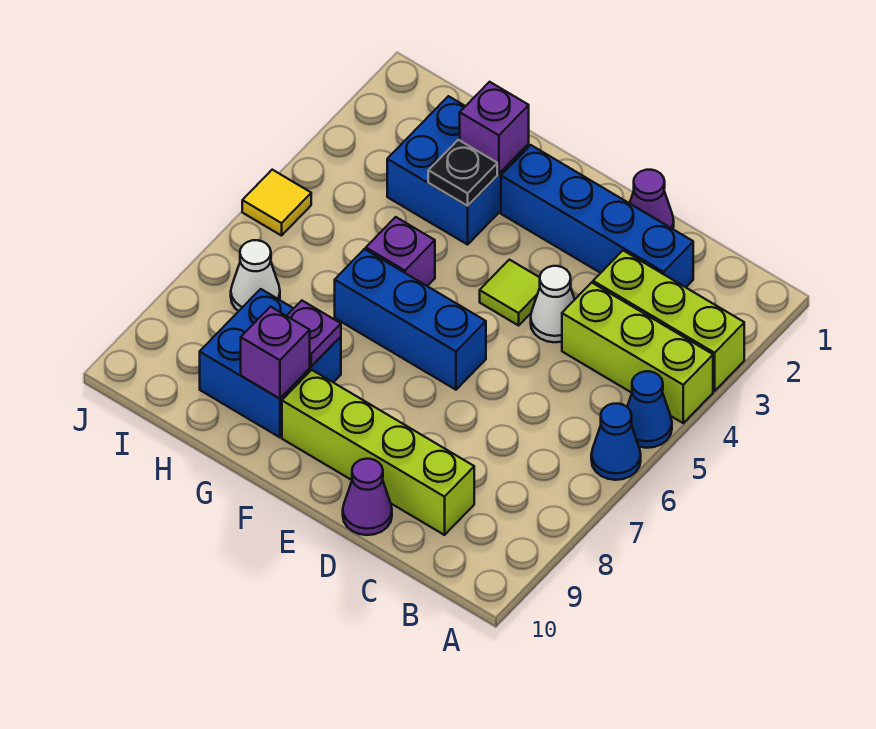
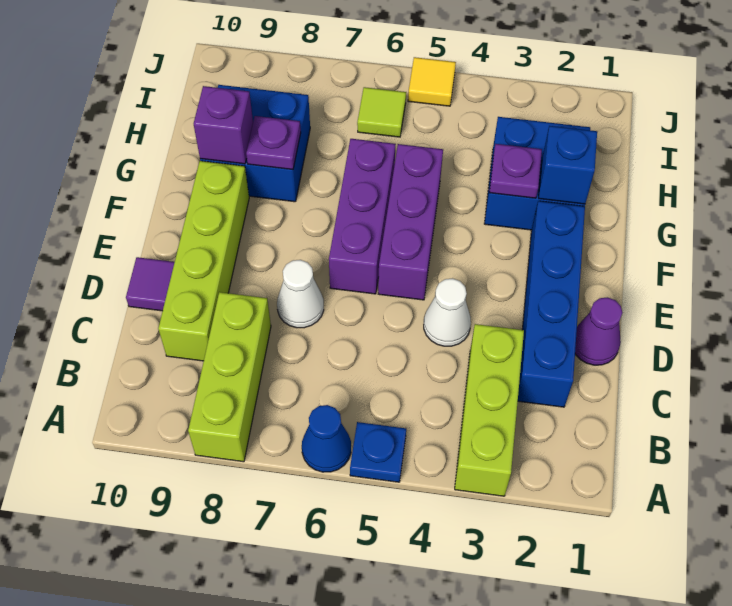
lime 1x3 brick [562,283,713,423] -> lime 1x3 brick moved to [188,292,271,462]
blue 1x1 cone [627,371,672,448] -> blue 1x1 plate [350,422,406,482]
purple 1x1 cone [343,459,392,535] -> purple 1x1 tile [126,257,175,311]
lime 1x1 tile [480,260,540,325] -> lime 1x1 tile moved to [357,87,406,137]
blue 1x3 brick [335,249,486,390] -> purple 1x3 brick [329,139,396,294]
purple 1x1 brick [460,82,529,174] -> blue 1x1 brick [539,126,597,204]
black 1x1 plate [428,140,497,206] -> purple 1x1 plate [489,144,542,198]
purple 1x1 brick [366,217,435,286] -> purple 1x3 brick [378,144,443,300]
white 1x1 cone [231,240,280,311] -> white 1x1 cone moved to [277,260,324,328]

